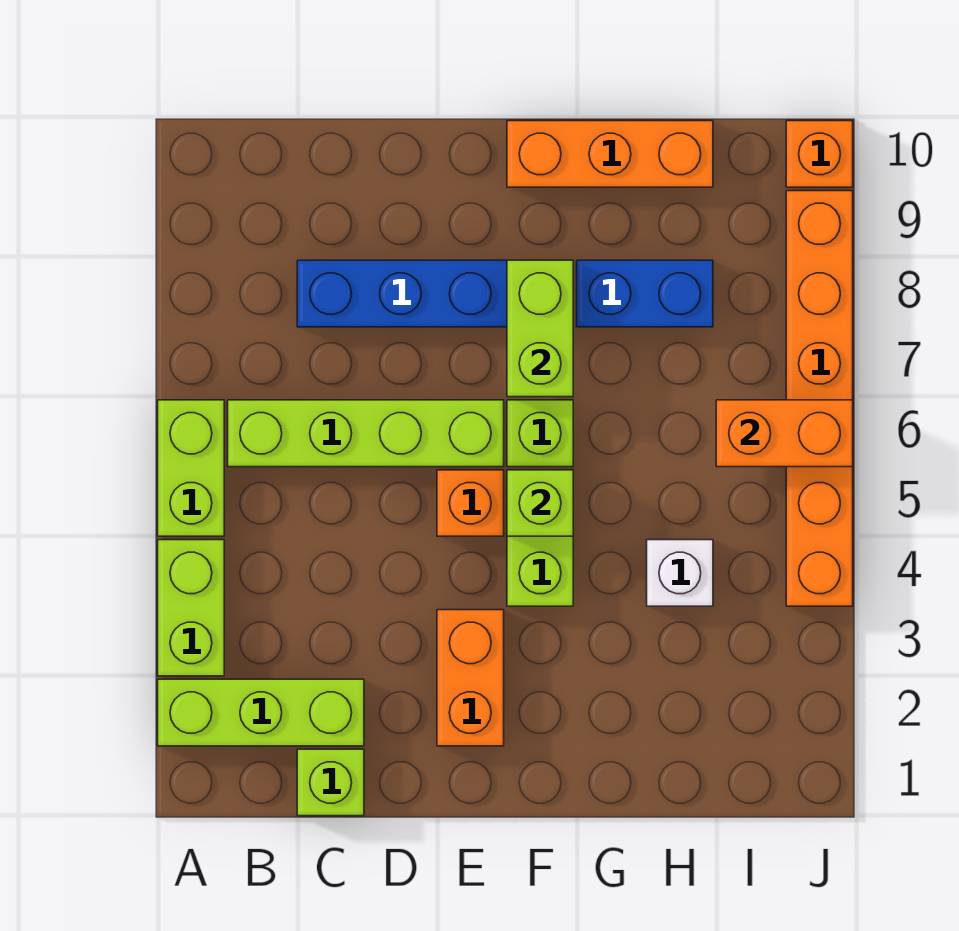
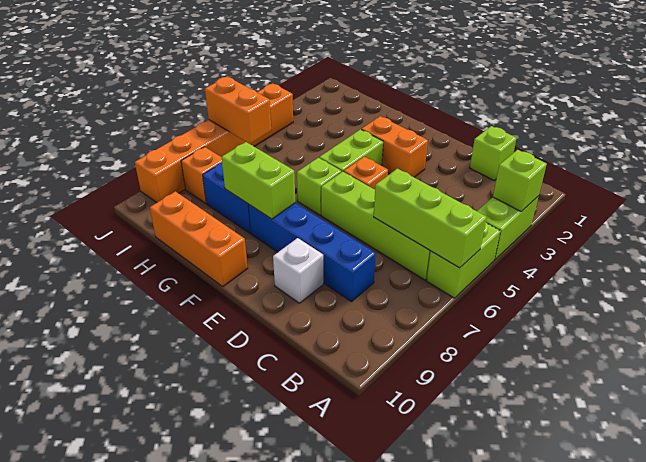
lime 1x3 brick [158,679,364,746] -> lime 1x3 brick moved to [374,169,487,268]
orange 1x2 brick [437,610,504,746] -> orange 1x2 brick turned to [361,116,428,177]
lime 1x1 brick [507,470,573,536] -> lime 1x1 brick moved to [493,150,547,211]
lime 1x2 brick [507,260,573,397] -> lime 1x2 brick turned to [221,142,295,219]
white 1x1 brick [647,540,713,606] -> white 1x1 brick moved to [273,238,323,303]
orange 1x1 brick [786,121,853,187] -> orange 1x1 brick moved to [181,147,222,203]

